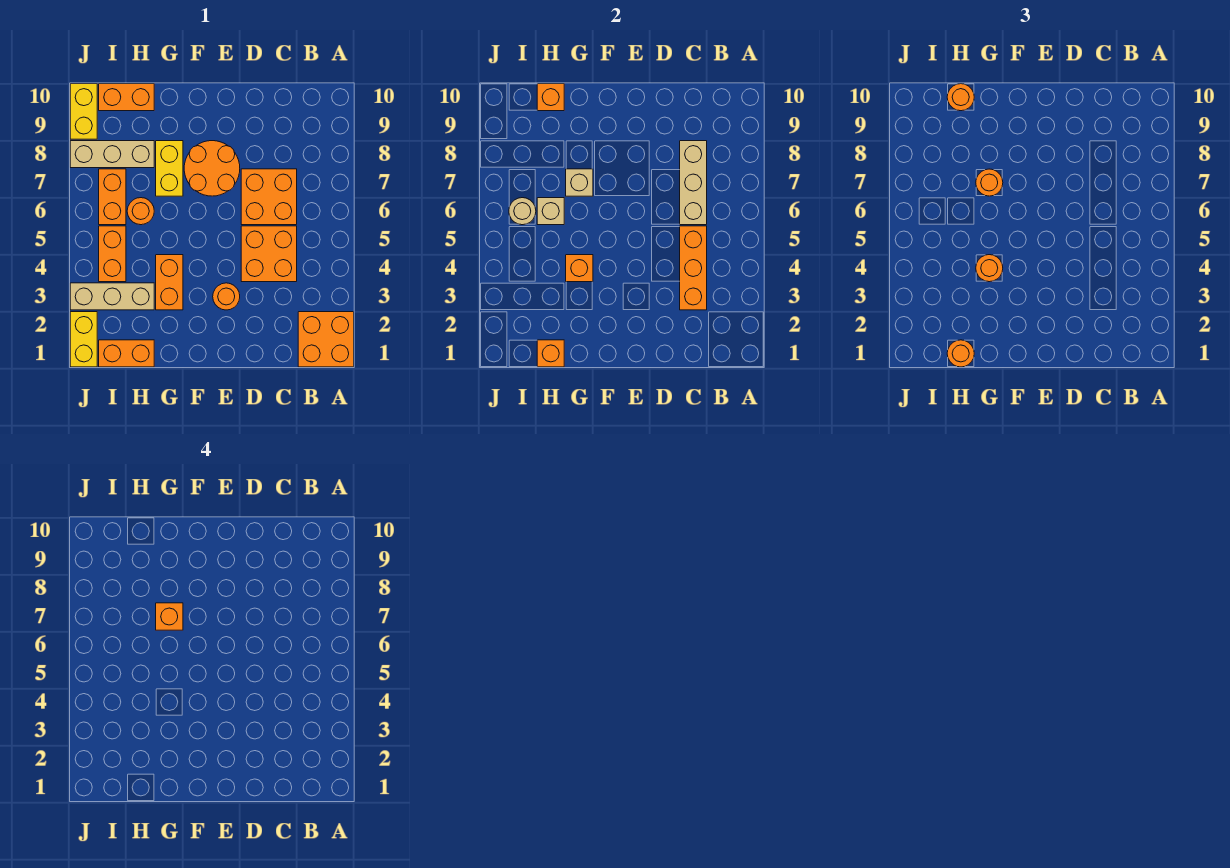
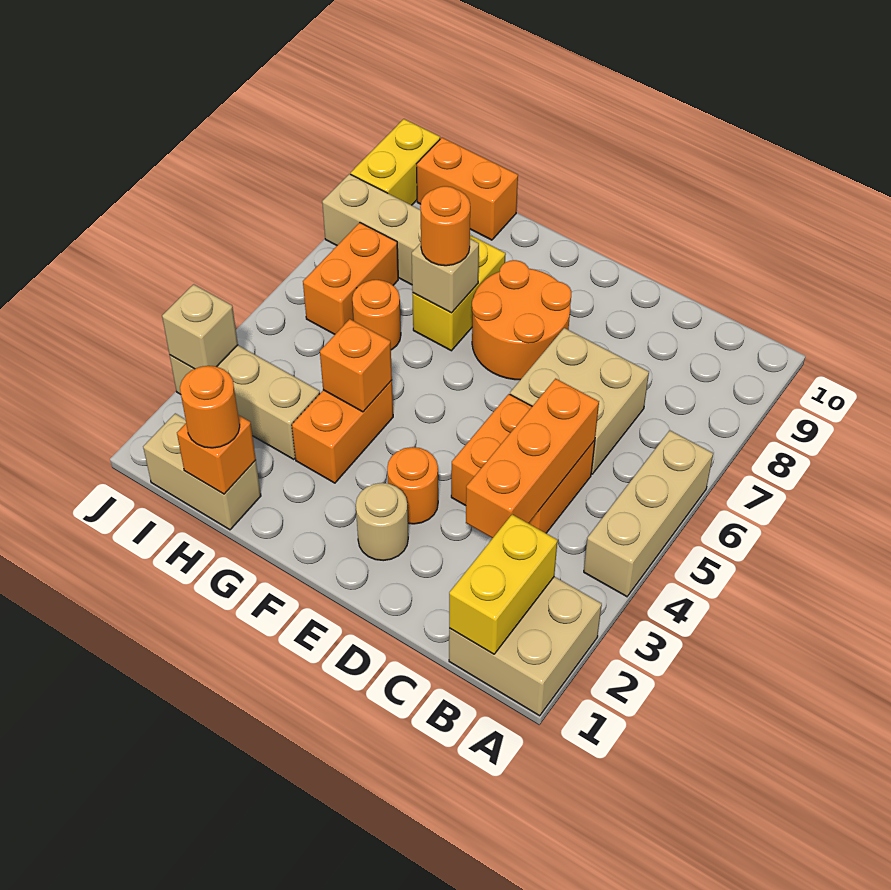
orange 2x2 brick [298,312,354,367] -> tan 2x2 brick [449,577,602,716]
orange 2x2 brick [241,169,297,225] -> tan 2x2 brick [510,328,649,474]
tan 1x3 brick [680,141,707,225] -> tan 1x3 brick moved to [584,431,713,597]
orange 1x1 round brick [976,255,1003,282] -> none
orange 1x1 brick [156,603,183,630] -> none
orange 1x2 brick [99,340,154,367] -> tan 1x2 brick [143,413,261,530]
tan 1x1 brick [537,198,564,225] -> tan 1x1 brick moved to [162,284,238,369]
orange 1x1 brick [537,84,564,111] -> none
orange 1x1 round brick [947,84,974,111] -> none
orange 1x2 brick [99,226,126,282] -> none
tan 1x1 round brick [509,198,536,225] -> tan 1x1 round brick moved to [356,483,408,561]
yellow 1x2 brick [70,312,97,367] -> yellow 1x2 brick moved to [449,515,558,654]

